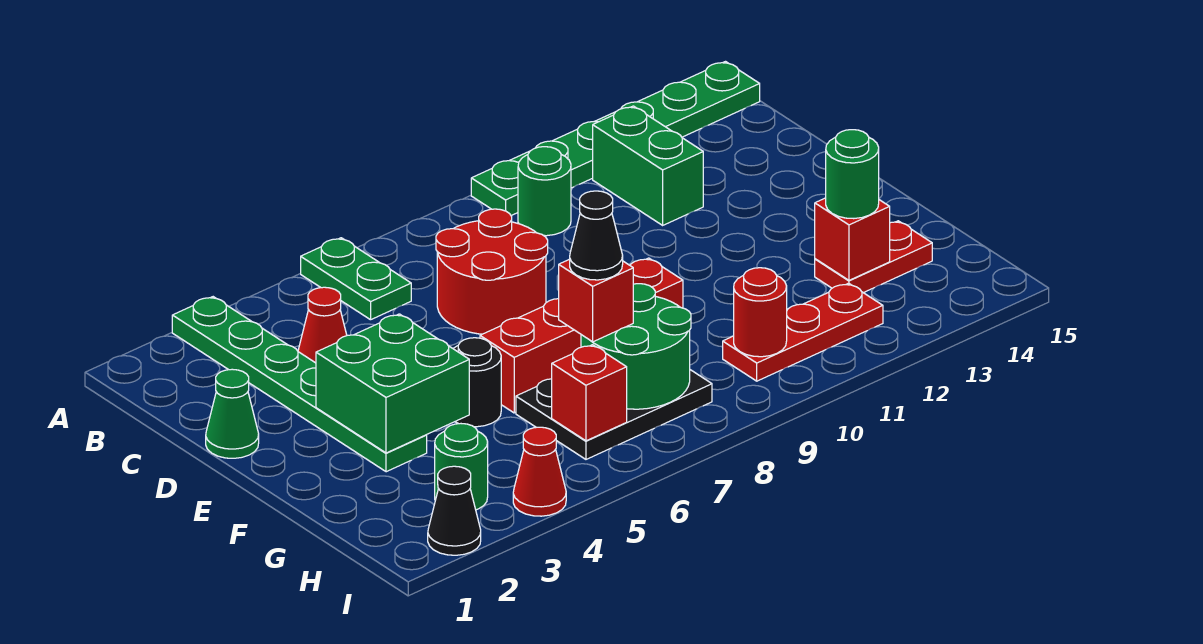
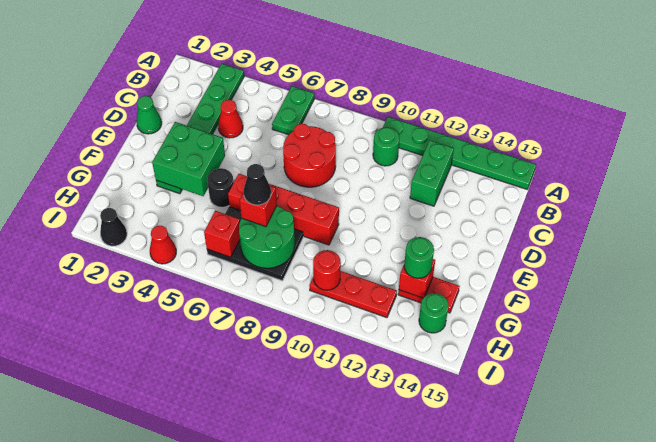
green 1x1 round brick [435,424,488,510] -> green 1x1 round brick moved to [419,293,449,333]

